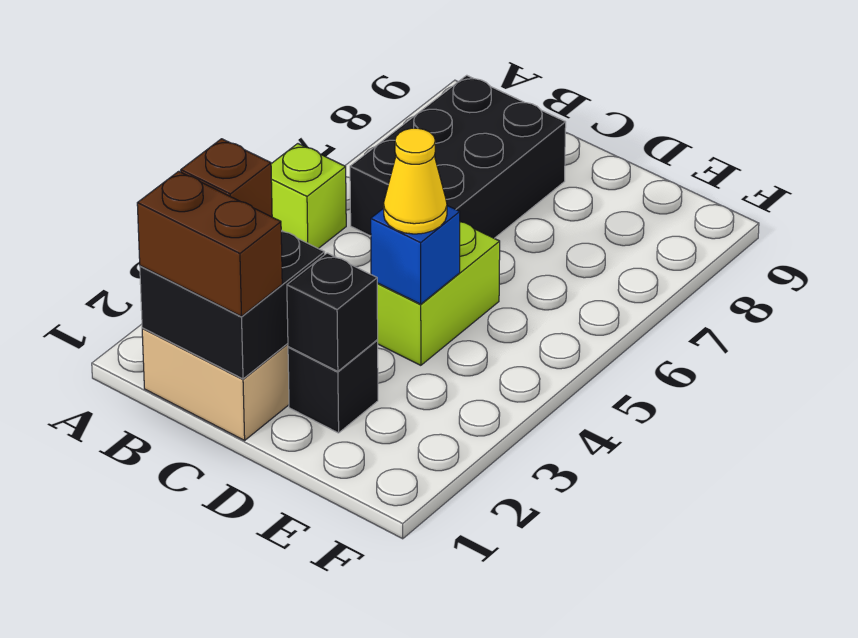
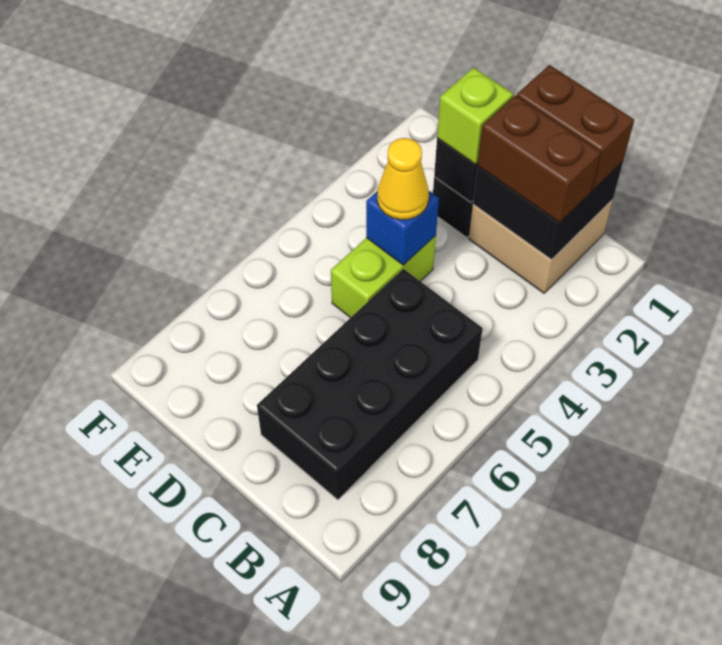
lime 1x1 brick [271,144,346,249] -> lime 1x1 brick moved to [437,67,513,164]
brown 1x1 brick [181,139,272,217] -> brown 1x2 brick [477,95,601,223]
black 2x3 brick [350,75,566,238] -> black 2x4 brick [257,269,483,500]

